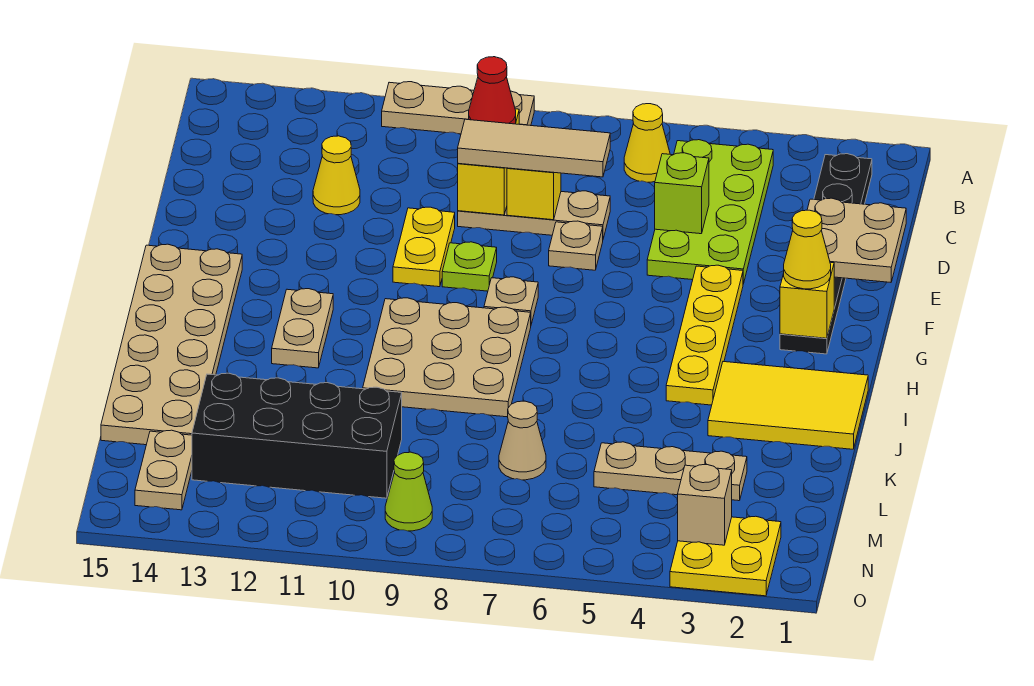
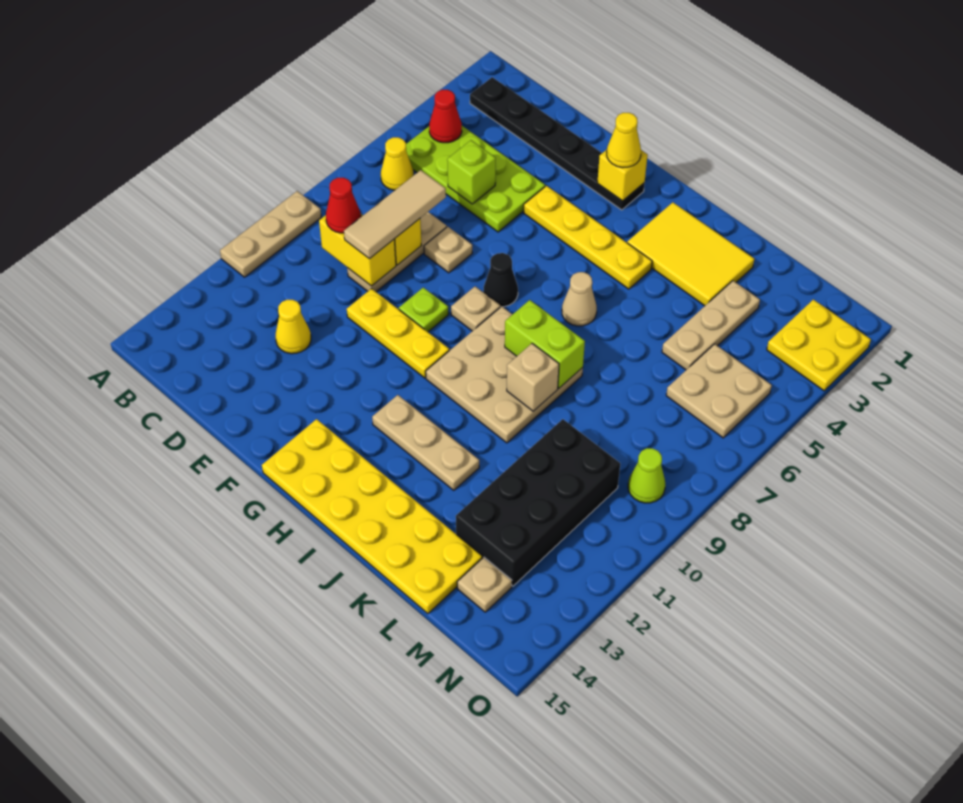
none -> red 1x1 cone [429,90,462,143]
tan 2x2 plate [807,198,906,282] -> tan 2x2 plate moved to [666,344,772,438]
yellow 1x2 plate [393,207,455,287] -> yellow 1x3 plate [347,288,449,378]
none -> black 1x1 cone [484,253,518,307]
tan 2x6 plate [101,244,242,445] -> yellow 2x6 plate [262,419,482,614]
tan 1x2 plate [272,289,333,368] -> tan 1x3 plate [372,395,479,490]
yellow 2x3 tile [708,362,868,449] -> yellow 2x3 tile turned to [627,202,754,306]
none -> lime 1x2 brick [505,300,585,388]
tan 1x1 cone [499,401,546,480] -> tan 1x1 cone moved to [562,272,597,326]
tan 1x2 plate [135,430,192,510] -> tan 1x1 plate [457,557,512,612]
tan 1x1 brick [678,464,732,545] -> tan 1x1 brick moved to [507,343,559,411]

